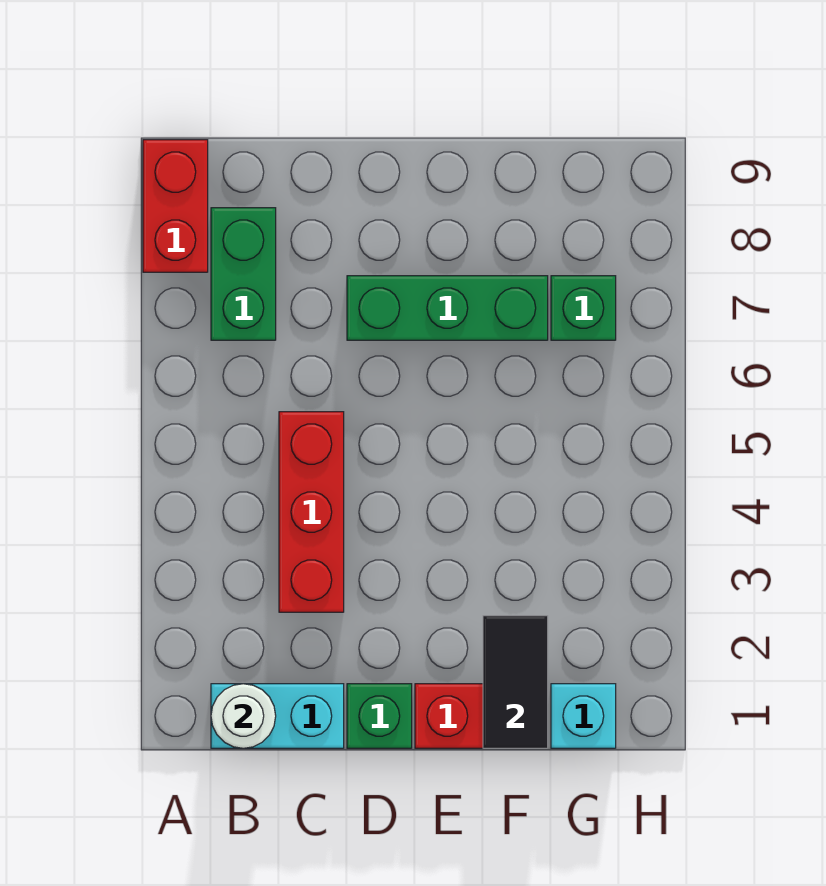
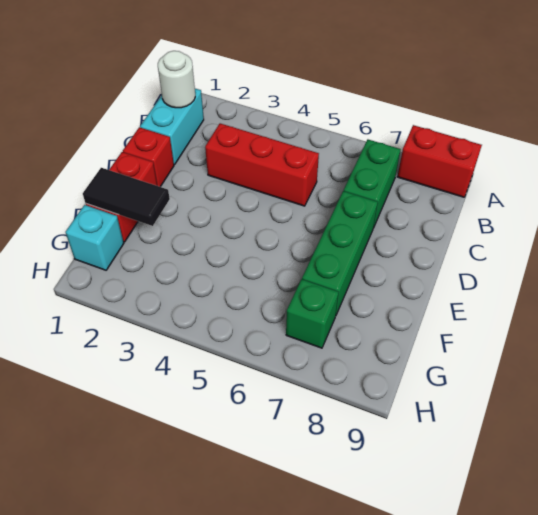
green 1x2 brick [211,208,276,340] -> green 1x2 brick turned to [344,140,401,228]
green 1x1 brick [347,684,412,748] -> red 1x1 brick [123,127,174,187]

